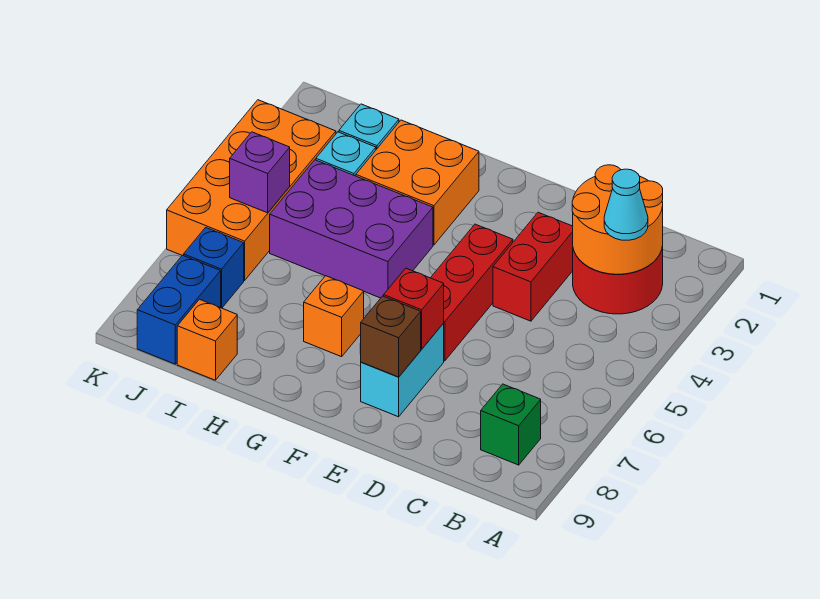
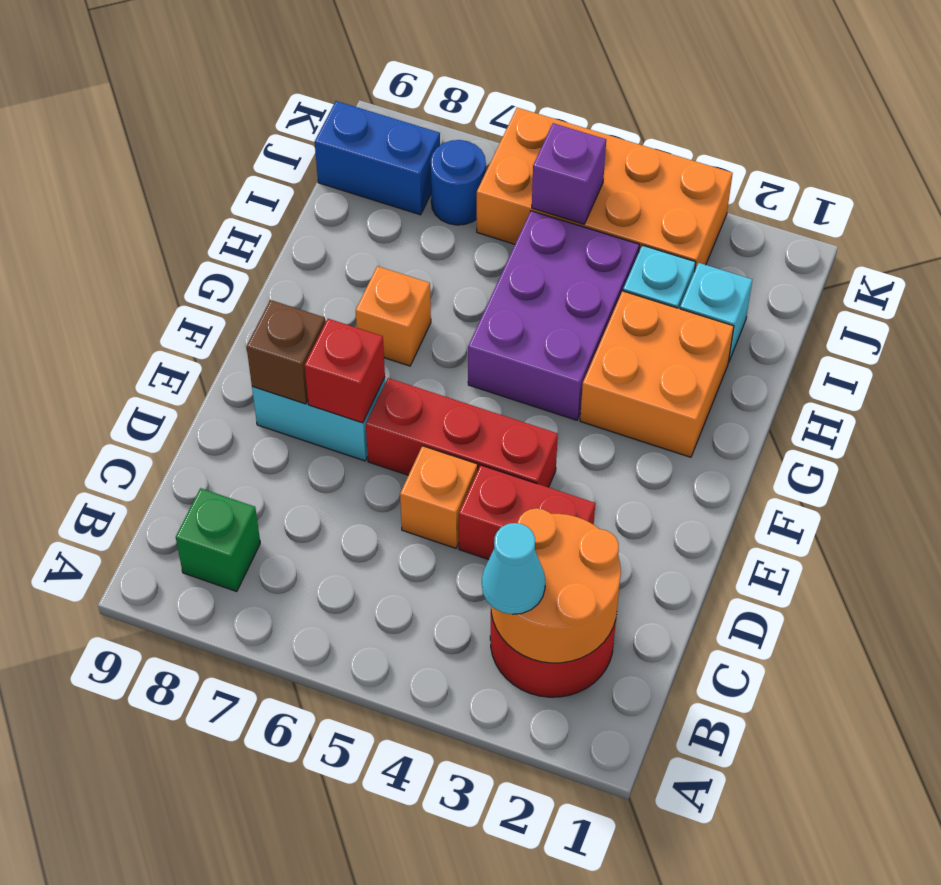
orange 1x1 brick [177,299,237,380] -> orange 1x1 brick moved to [400,446,478,548]
blue 1x1 brick [184,227,244,308] -> blue 1x1 round brick [431,140,486,225]

